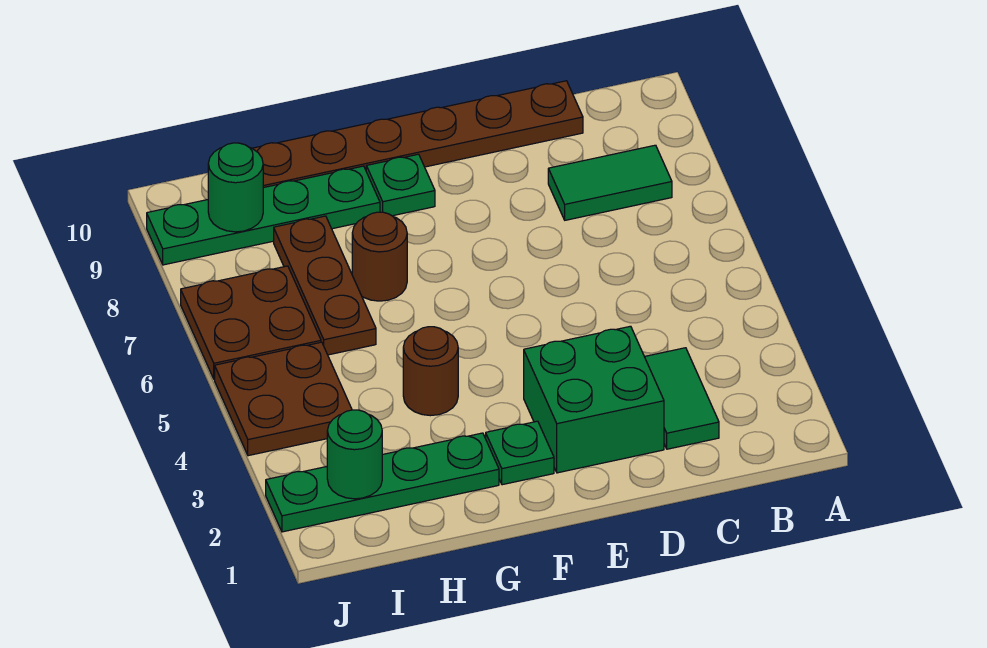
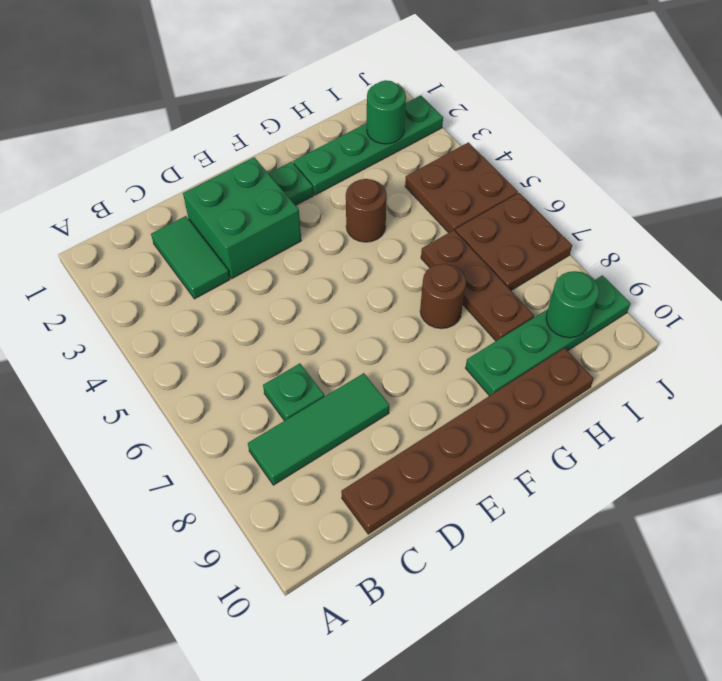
green 1x2 tile [548,145,672,220] -> green 1x3 tile [248,373,389,485]
green 1x1 plate [366,154,435,216] -> green 1x1 plate moved to [263,363,324,421]

